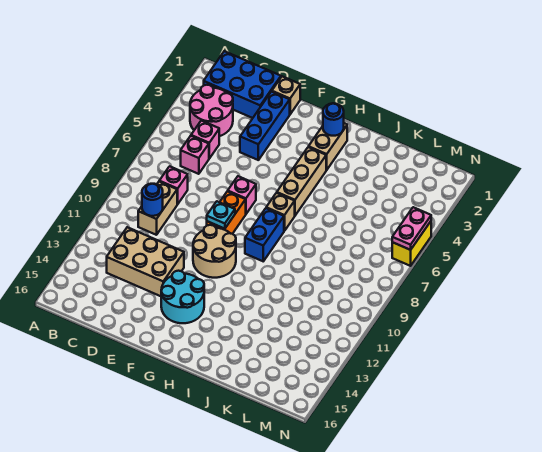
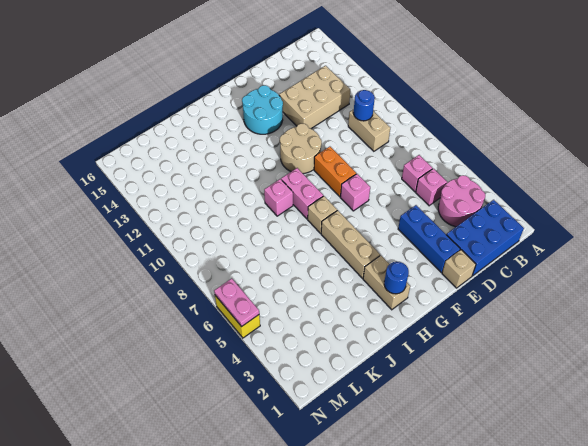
pink 1x1 brick [159,166,188,204] -> pink 1x1 brick moved to [264,179,293,216]
cyan 1x1 plate [207,201,235,229] -> none
blue 1x2 brick [245,208,284,261] -> pink 1x2 brick [281,168,323,219]

